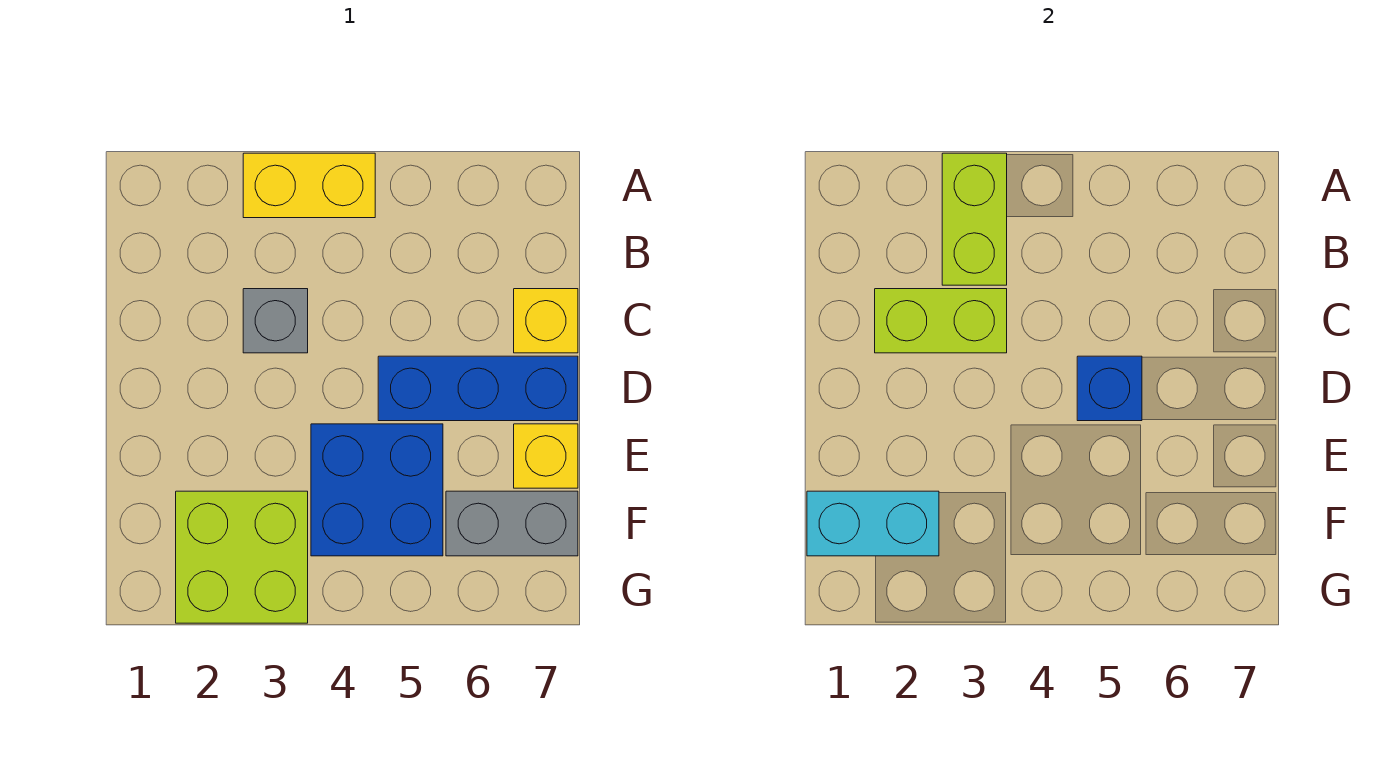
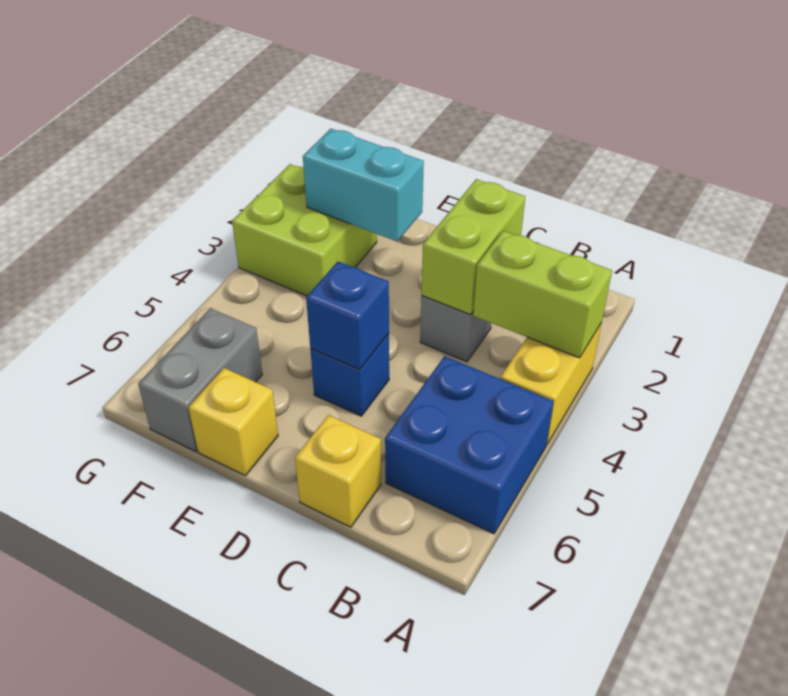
blue 1x3 brick [378,356,578,421] -> blue 1x1 brick [310,333,389,416]
blue 2x2 brick [311,424,443,556] -> blue 2x2 brick moved to [385,356,553,534]
cyan 1x2 brick [807,491,939,556] -> cyan 1x2 brick turned to [303,129,424,241]

